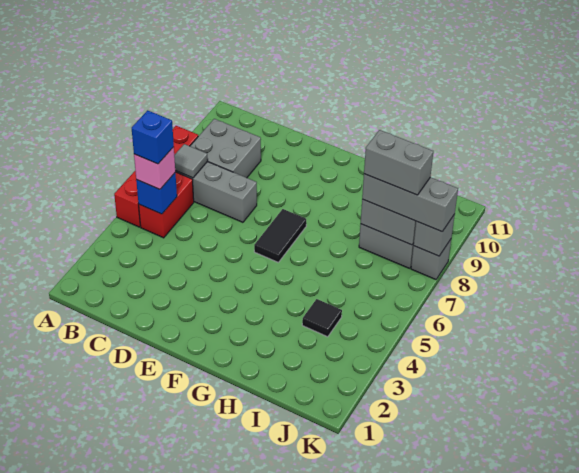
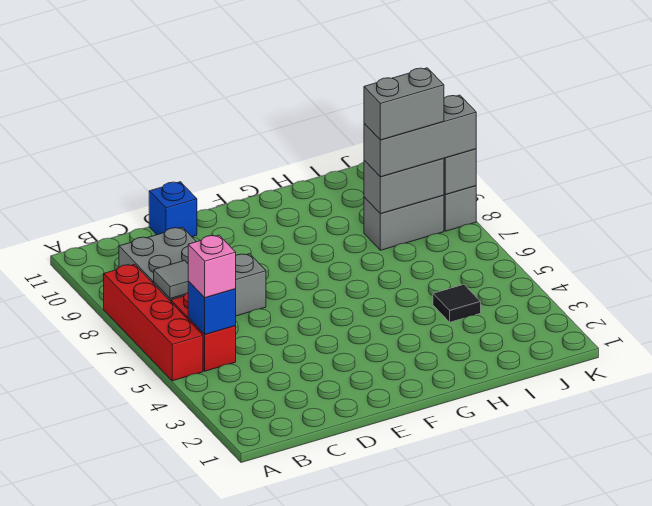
blue 1x1 brick [132,110,174,164] -> blue 1x1 brick moved to [149,182,197,237]
black 1x2 tile [254,209,306,262] -> none

